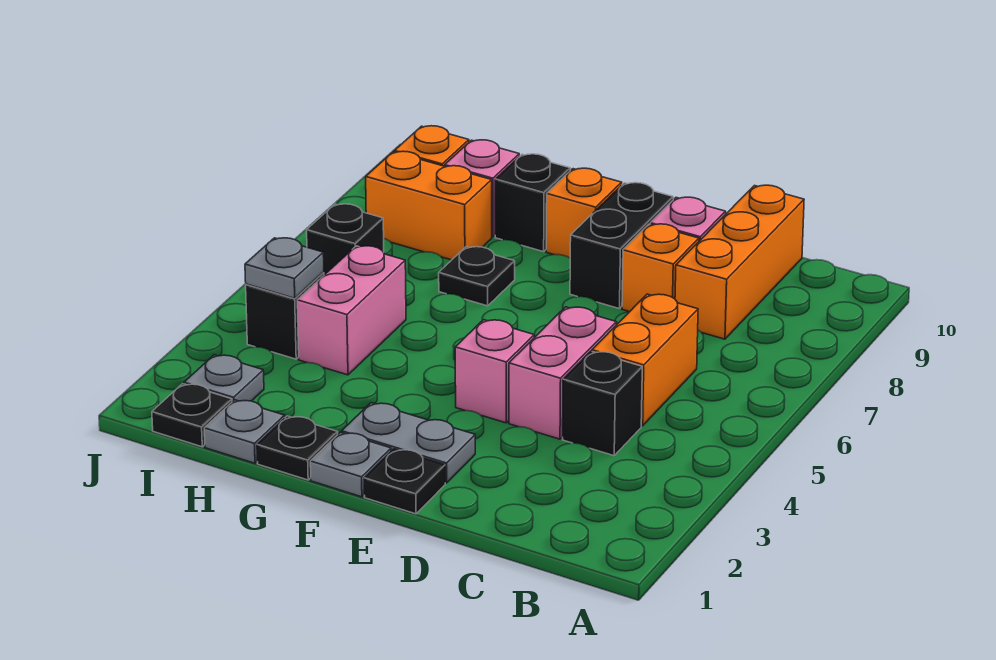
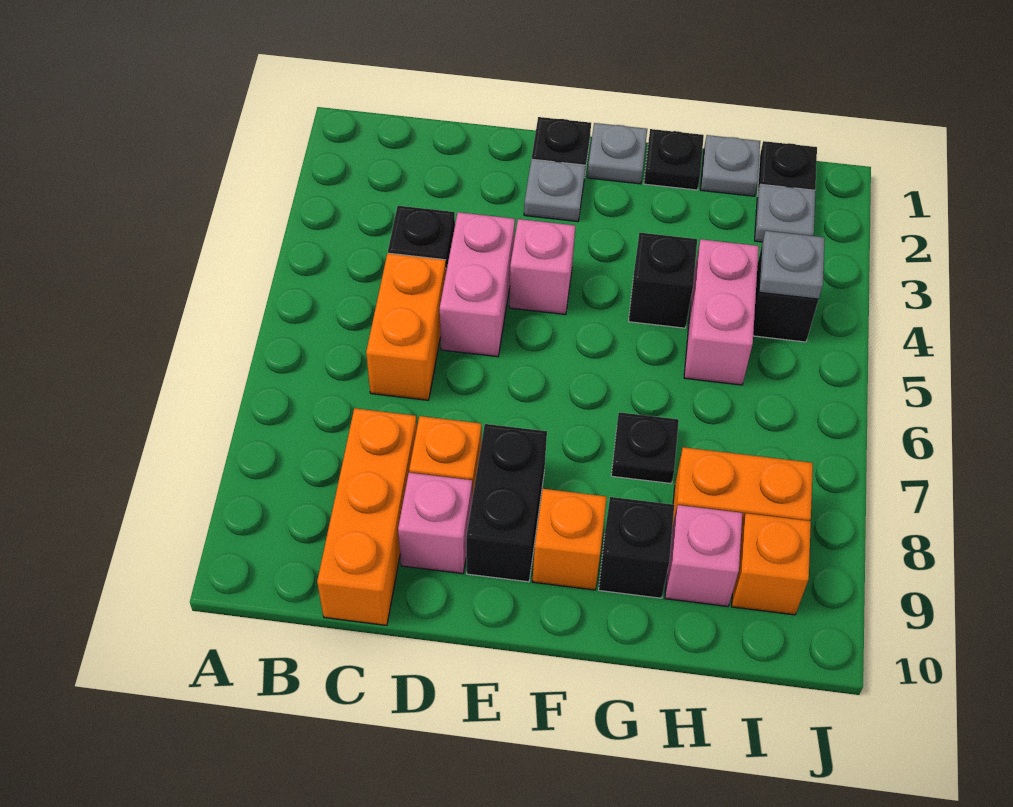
grey 1x2 plate [342,403,475,483] -> grey 1x1 plate [524,159,585,222]
black 1x1 brick [307,204,384,275] -> black 1x1 brick moved to [629,233,697,328]

